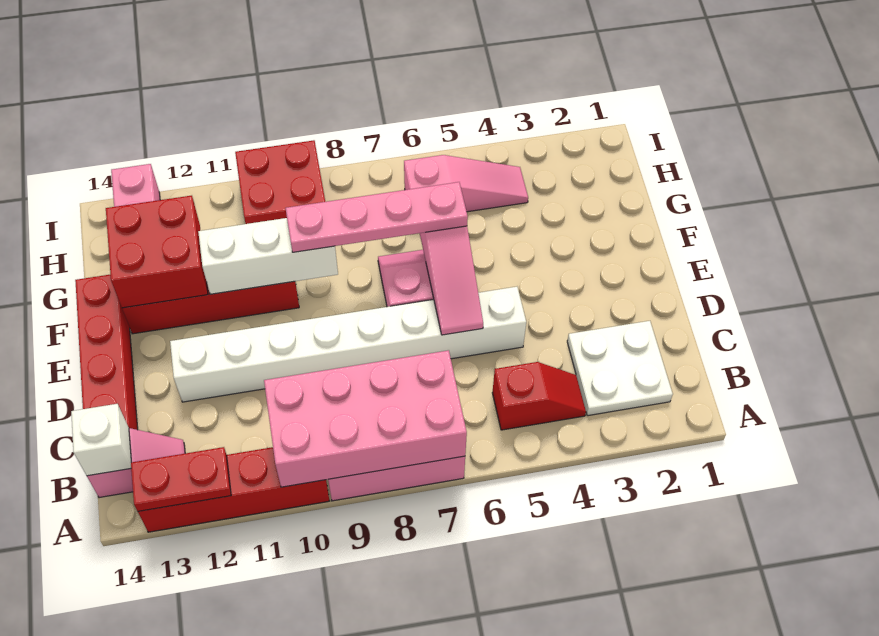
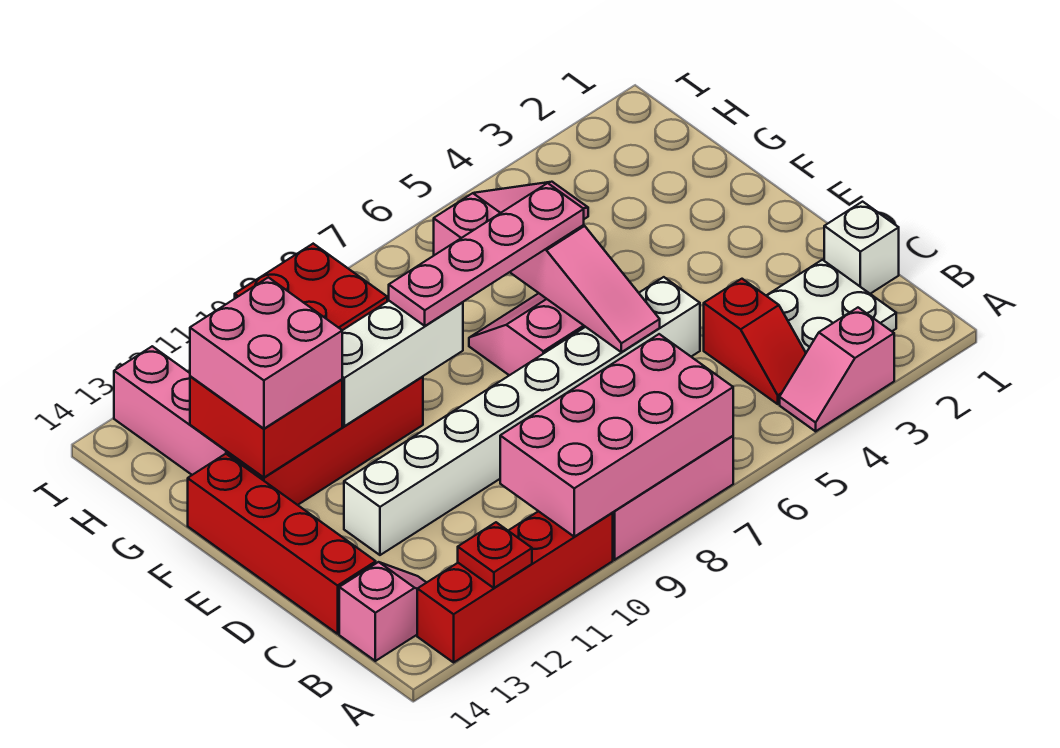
none -> pink 1x2 slope [780,308,894,431]
red 1x2 plate [131,447,231,511] -> red 1x1 plate [458,522,532,588]
red 1x2 slope [492,362,586,430] -> red 1x2 slope turned to [704,279,806,404]
white 1x1 brick [71,404,131,476] -> white 1x1 brick moved to [824,202,899,294]
none -> pink 2x2 brick [190,277,342,429]

